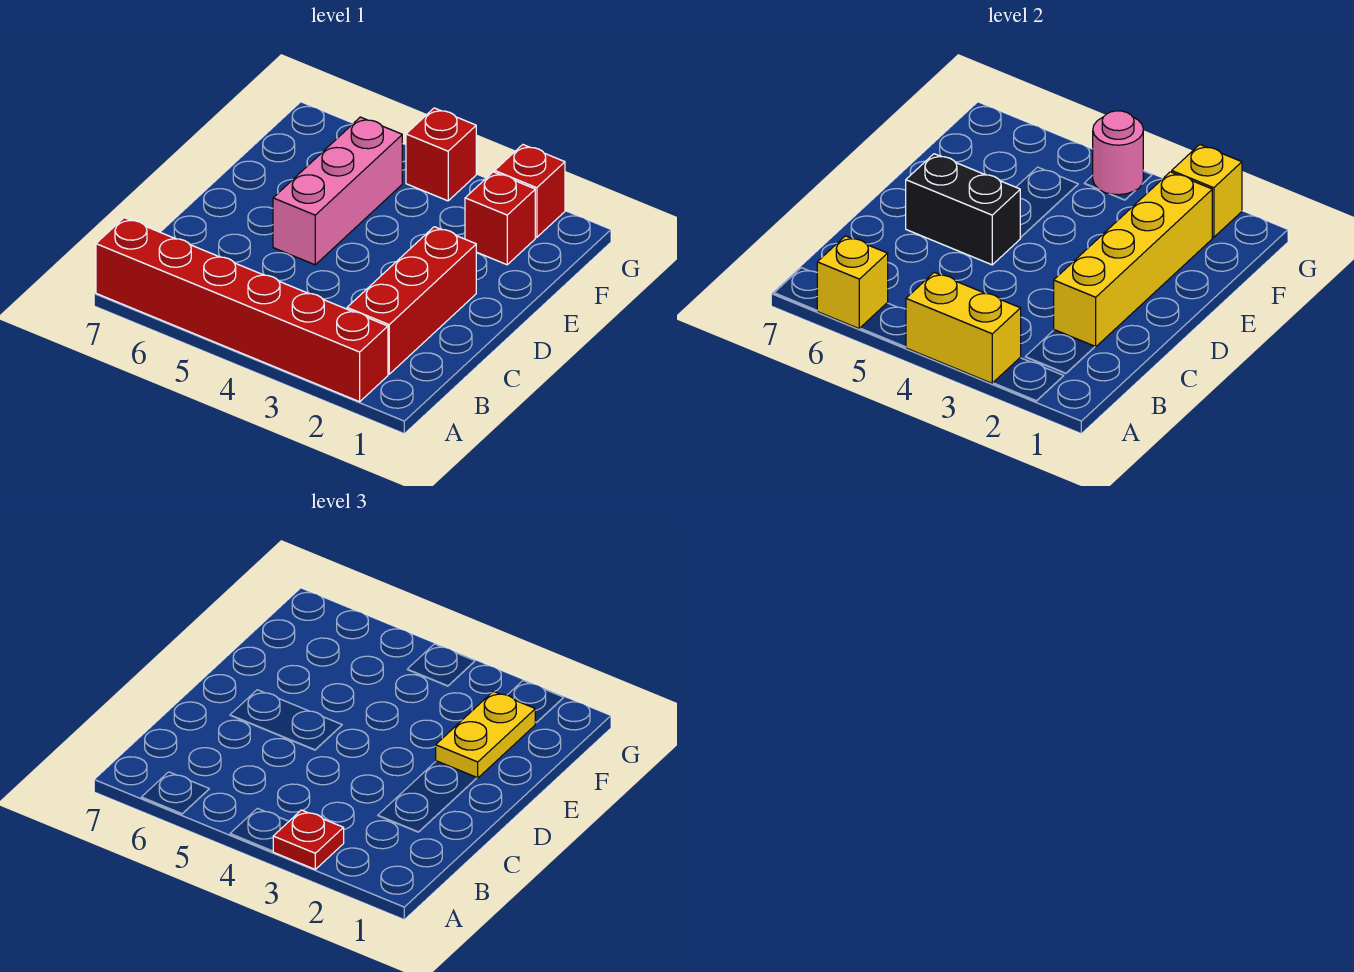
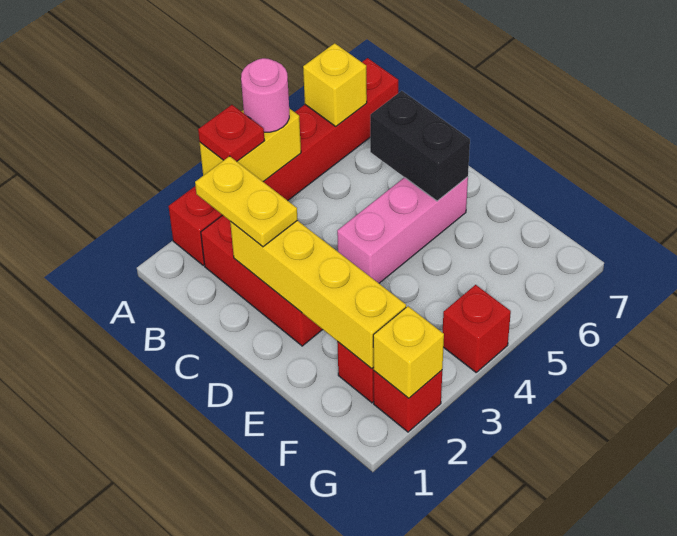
pink 1x3 brick [273,117,402,265] -> pink 1x3 brick turned to [337,177,468,283]
black 1x2 brick [906,154,1020,265] -> black 1x2 brick turned to [370,91,470,201]
yellow 1x2 plate [436,691,535,778] -> yellow 1x2 plate moved to [195,156,298,247]
pink 1x1 round brick [1093,111,1143,195] -> pink 1x1 round brick moved to [241,58,289,132]

